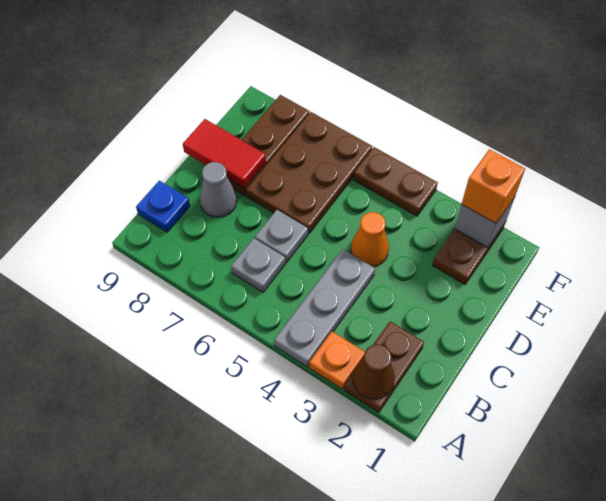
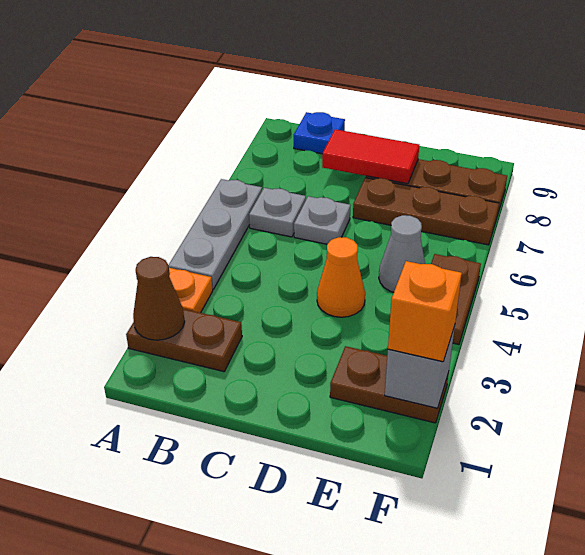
grey 1x3 plate [274,249,375,367] -> grey 1x3 plate turned to [169,179,262,289]
grey 1x1 cone [200,162,237,217] -> grey 1x1 cone moved to [379,215,425,292]
brown 2x3 plate [246,112,372,234] -> brown 1x3 plate [353,178,499,245]
red 1x2 tile [183,119,266,188] -> red 1x2 tile turned to [322,129,419,184]

